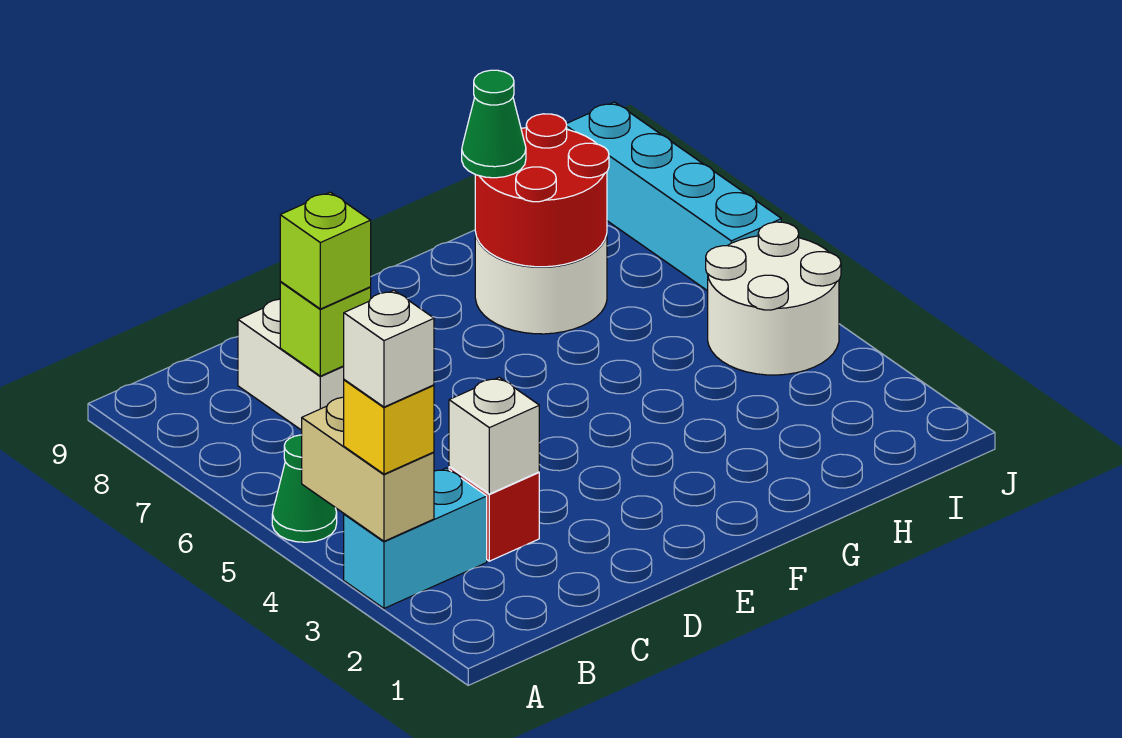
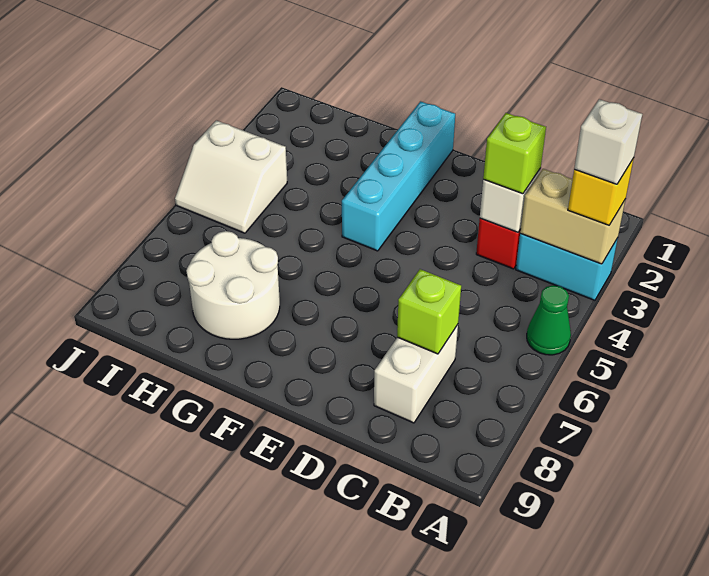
tan 1x2 brick [302,397,434,541] -> tan 1x2 brick turned to [520,169,626,264]
lime 1x1 brick [280,192,371,309] -> lime 1x1 brick moved to [483,113,546,194]
red 2x2 round brick [475,114,609,267] -> none
green 1x1 cone [462,70,526,178] -> none
white 2x2 round brick [706,222,841,375] -> white 2x2 slope [175,120,287,233]
cyan 1x4 brick [567,102,781,291] -> cyan 1x4 brick moved to [342,101,455,251]

